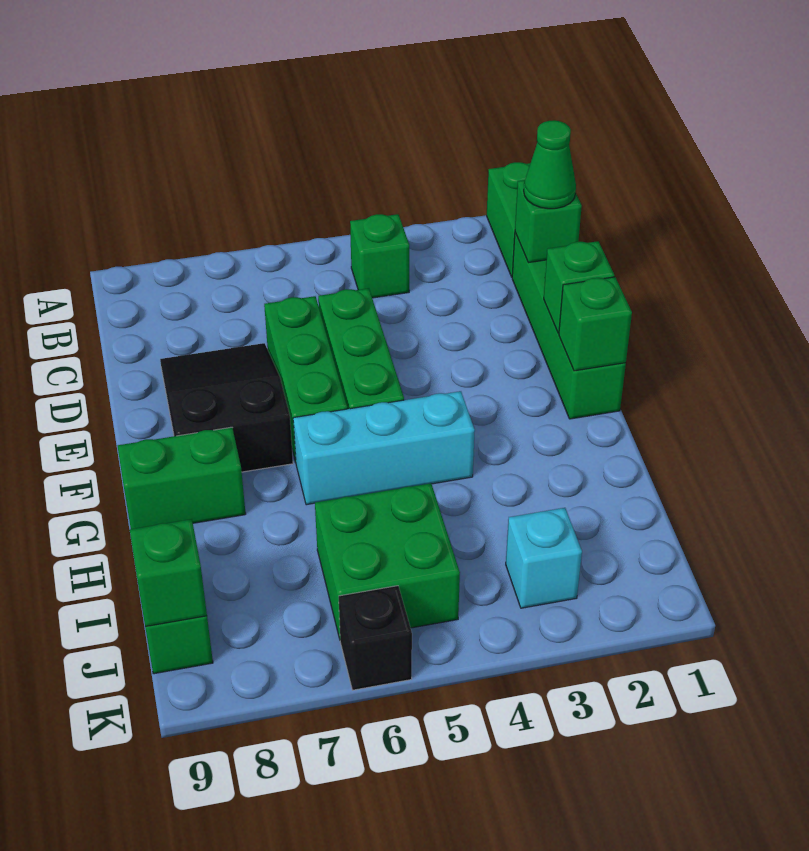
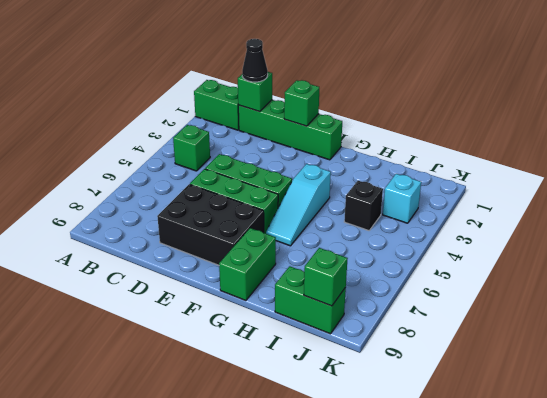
green 1x1 cone [524,120,576,209] -> black 1x1 cone [242,39,268,82]
black 2x3 slope [160,343,293,472] -> black 2x3 brick [157,184,264,265]
green 1x1 brick [559,277,632,371] -> none
cyan 1x3 brick [293,391,475,505] -> cyan 1x3 slope [266,164,331,246]
green 2x2 brick [315,483,460,639] -> none
black 1x1 brick [339,586,412,690] -> black 1x1 brick moved to [344,181,383,231]

